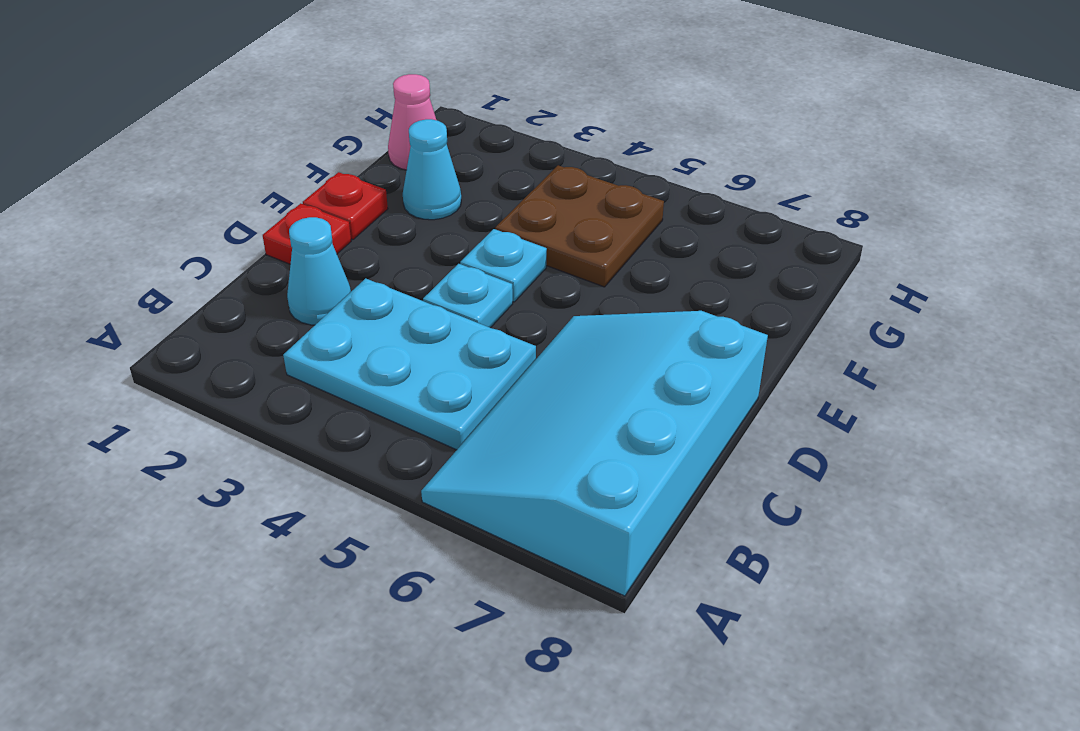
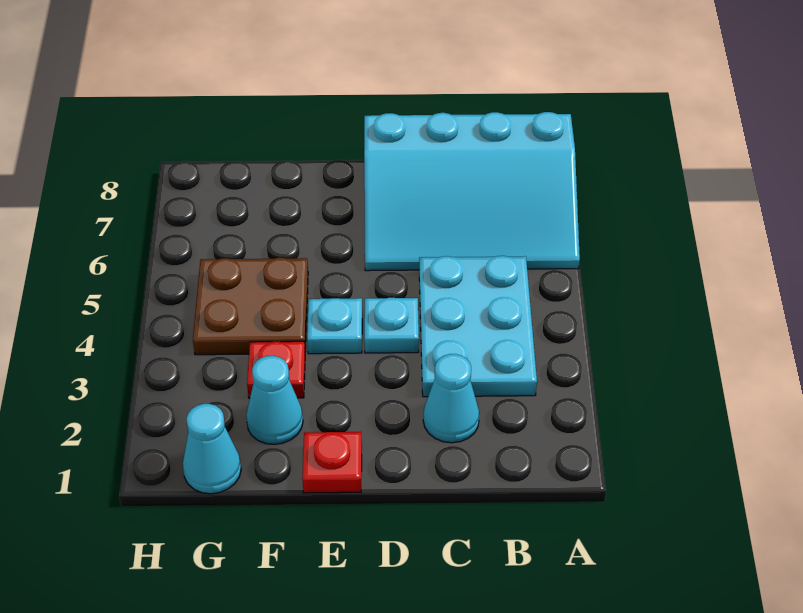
red 1x1 plate [263,203,351,264] -> red 1x1 plate moved to [247,341,305,398]
pink 1x1 cone [388,74,436,170] -> cyan 1x1 cone [183,404,241,494]

